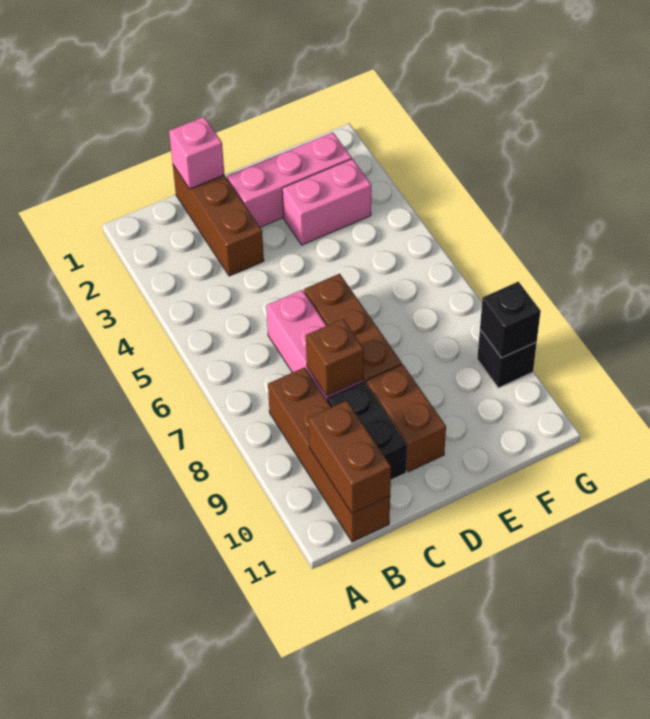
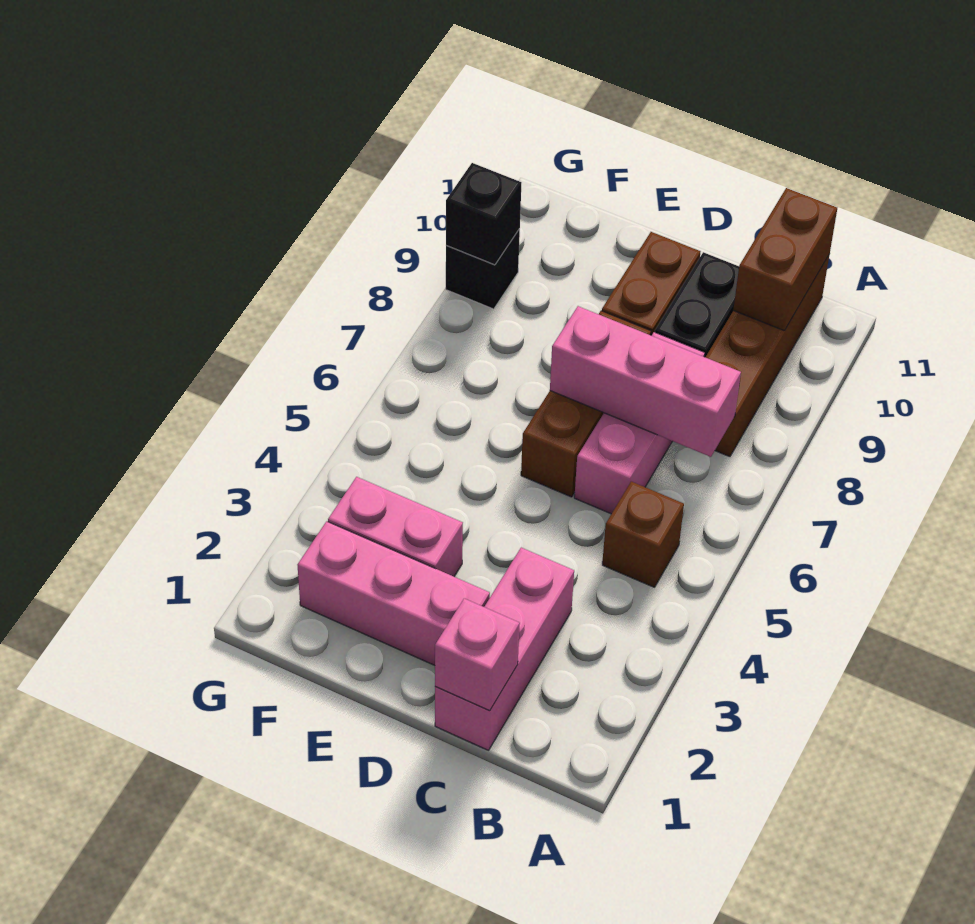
none -> pink 1x3 brick [550,306,741,457]
brown 1x3 brick [173,165,264,276] -> pink 1x3 brick [435,548,574,750]
brown 1x1 brick [306,319,364,396] -> brown 1x1 brick moved to [602,482,684,587]

